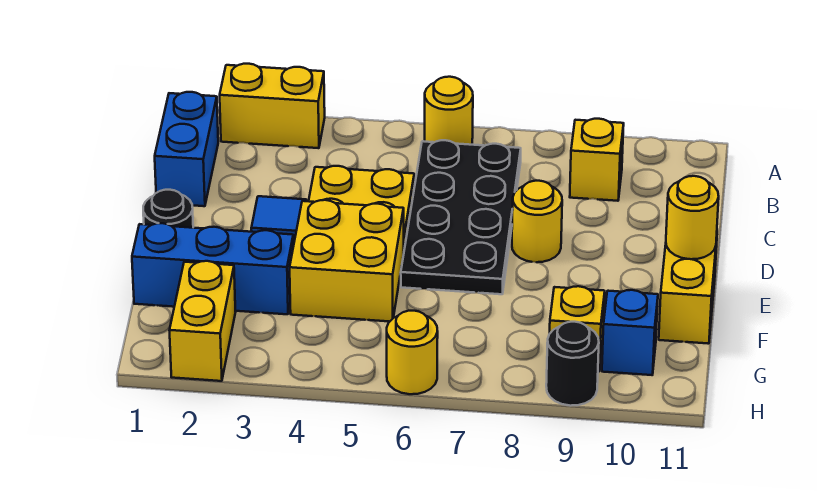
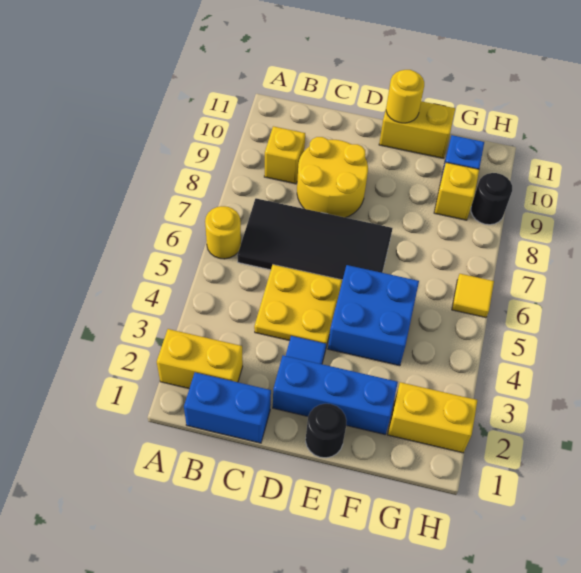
yellow 1x2 brick [220,64,325,148] -> yellow 1x2 brick turned to [157,329,243,388]
black 2x4 plate [401,140,521,294] -> black 2x4 tile [237,198,393,280]
yellow 1x1 round brick [512,181,562,262] -> yellow 2x2 round brick [297,137,368,218]
yellow 2x2 brick [290,200,404,322] -> blue 2x2 brick [328,265,419,366]
blue 1x3 brick [132,223,293,314] -> blue 1x3 brick turned to [273,355,398,434]
yellow 1x1 round brick [387,311,438,394] -> yellow 1x1 tile [452,274,494,318]

